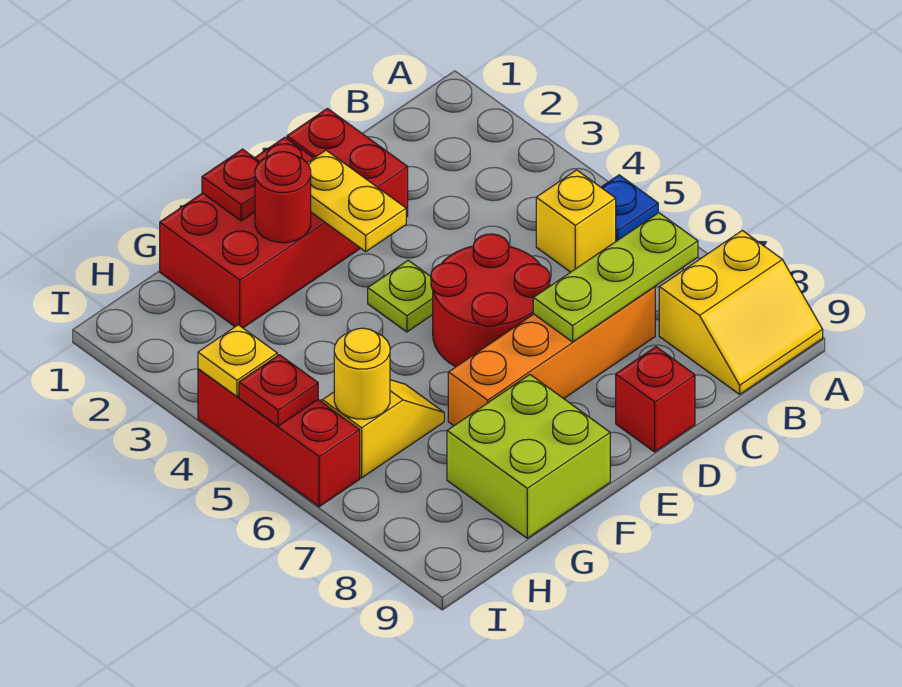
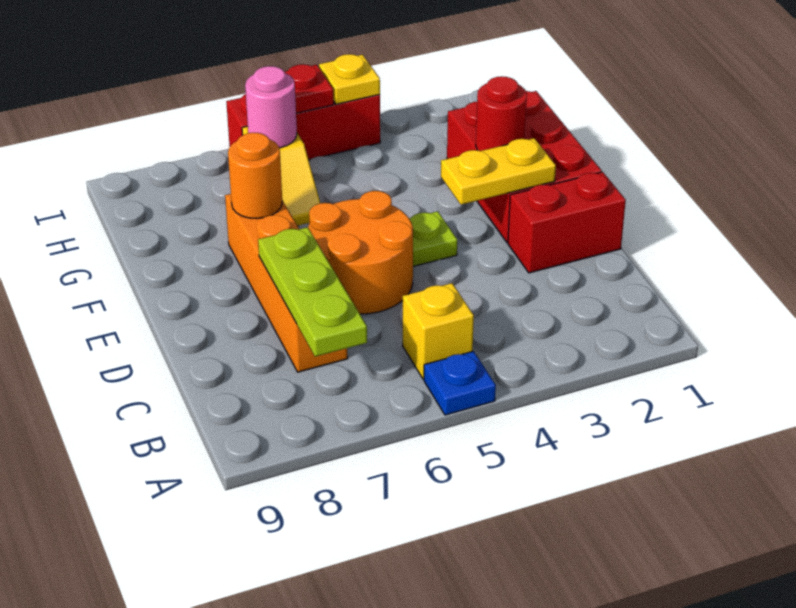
yellow 2x2 slope [659,230,823,394] -> none
red 2x2 round brick [431,234,550,367] -> orange 2x2 round brick [308,191,413,314]
red 1x1 brick [616,347,695,452] -> none
red 1x1 plate [202,149,260,221] -> none
none -> orange 1x1 round brick [228,133,282,219]
lime 2x2 brick [447,375,610,538] -> none
yellow 1x1 round brick [334,328,390,419] -> pink 1x1 round brick [245,66,297,148]

